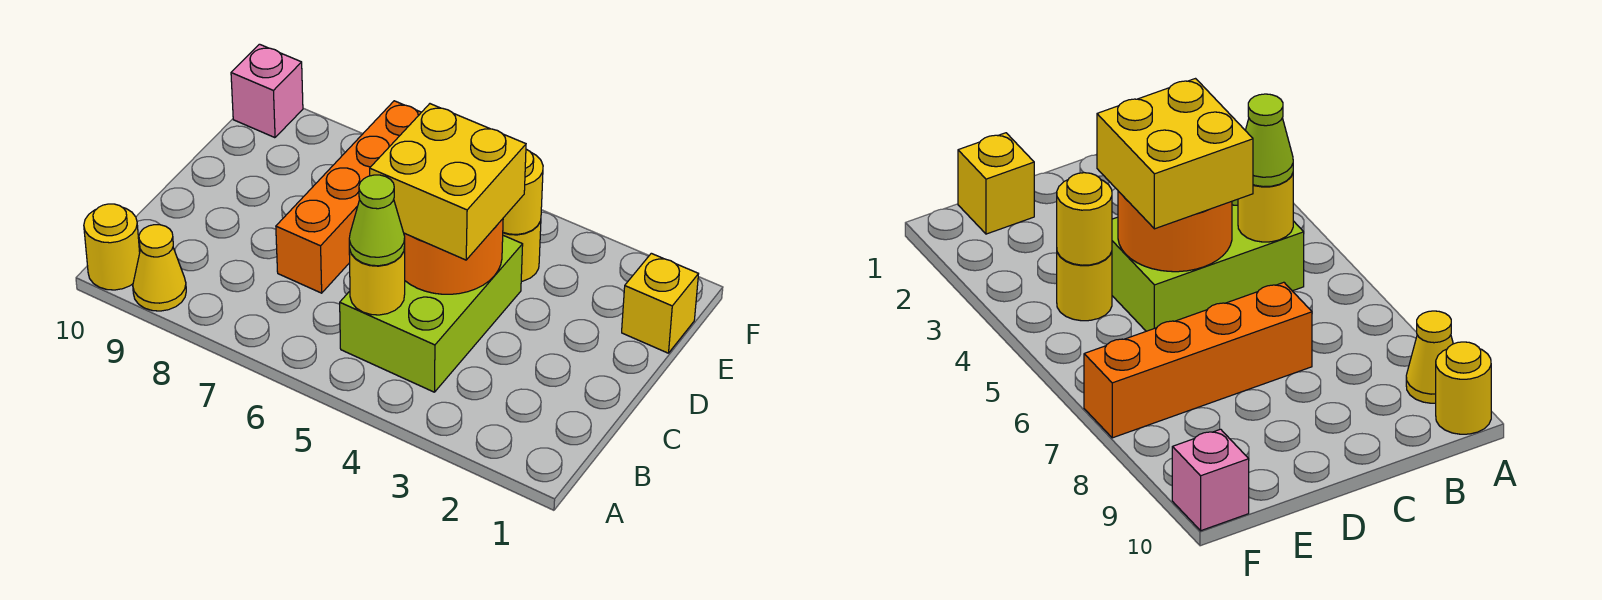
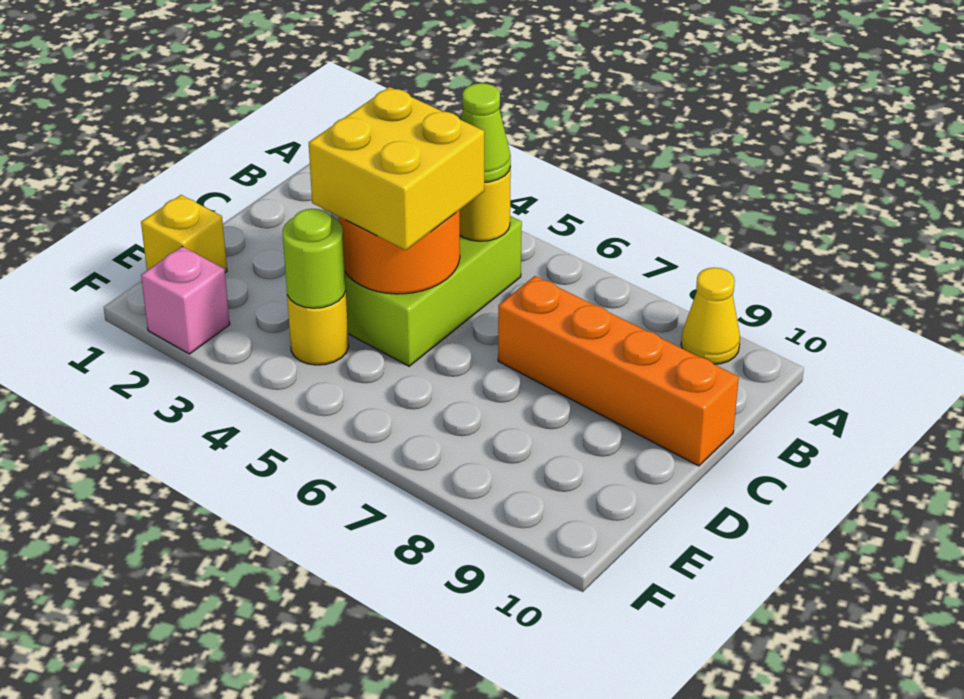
yellow 1x1 round brick [84,204,140,290] -> none
orange 1x4 brick [276,101,421,293] -> orange 1x4 brick turned to [498,276,739,466]
yellow 1x1 round brick [503,149,543,234] -> lime 1x1 round brick [282,209,346,308]
pink 1x1 brick [231,44,303,138] -> pink 1x1 brick moved to [141,246,230,354]

